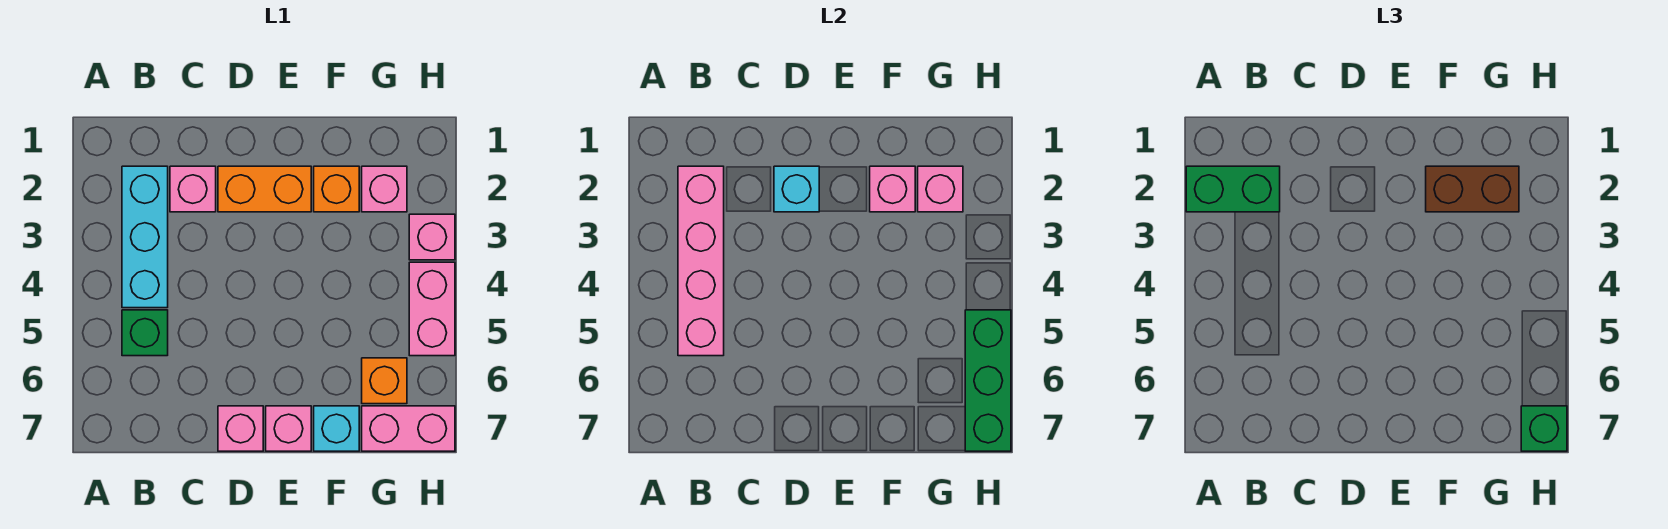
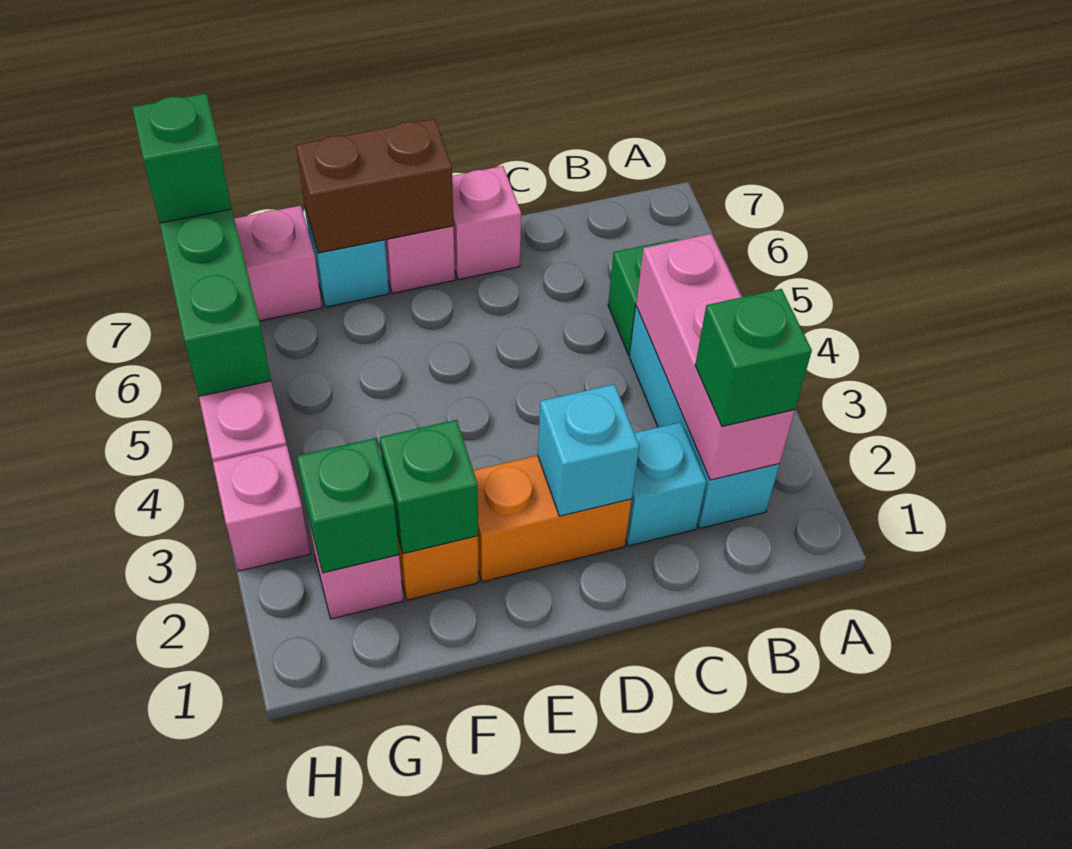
green 1x2 brick [1186,166,1280,212] -> green 1x1 brick [695,289,812,426]
pink 1x4 brick [678,166,724,356] -> pink 1x3 brick [636,234,795,480]
pink 1x1 brick [170,166,216,212] -> cyan 1x1 brick [626,422,706,546]
pink 1x1 brick [870,166,915,212] -> green 1x1 brick [380,420,478,554]
brown 1x2 brick [1426,166,1519,212] -> brown 1x2 brick moved to [296,119,454,253]
pink 1x1 brick [918,166,963,212] -> green 1x1 brick [297,438,399,573]
orange 1x1 brick [362,358,407,404] -> none

